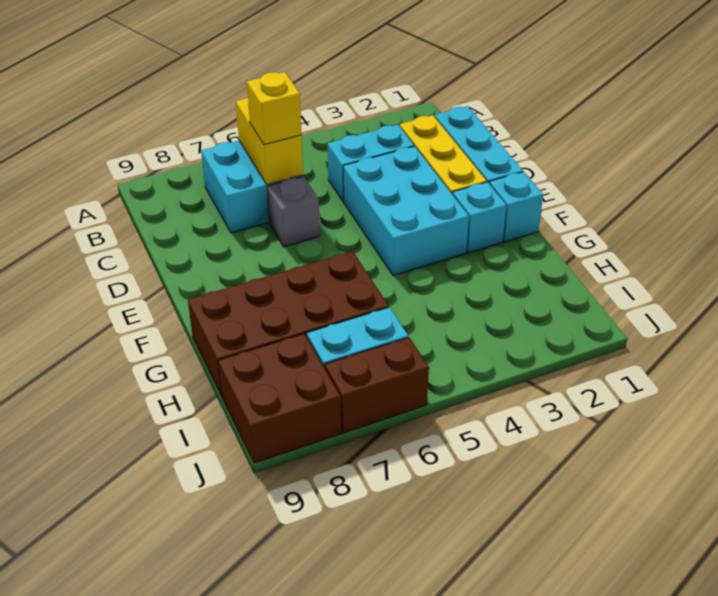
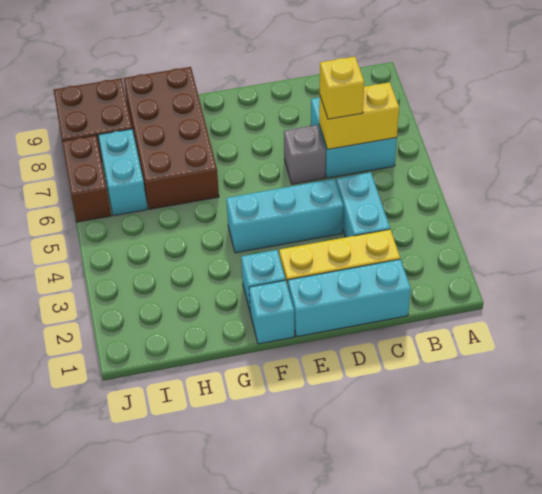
cyan 2x3 brick [343,146,469,275] -> cyan 1x3 brick [226,179,343,253]

